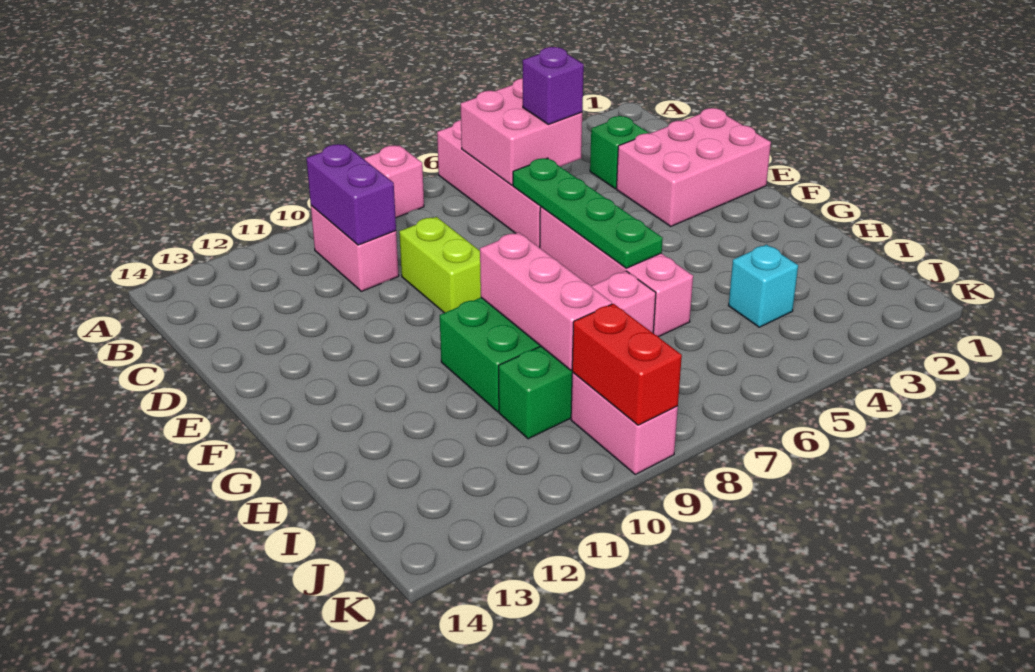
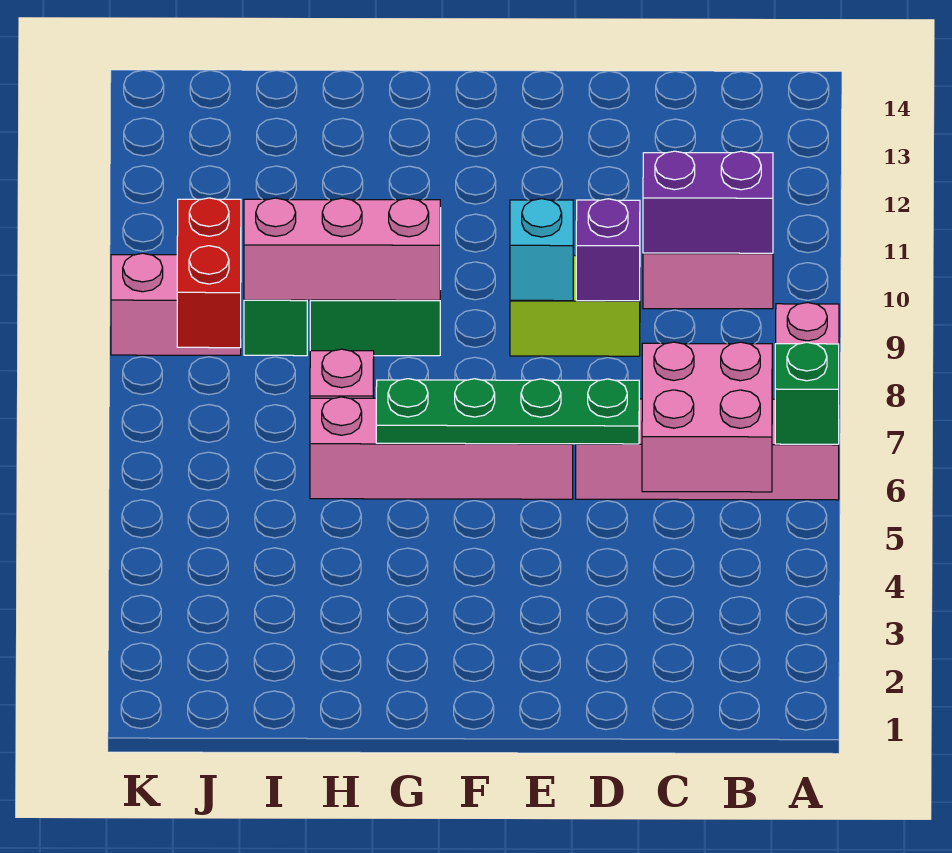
green 1x1 brick [590,116,648,189] -> green 1x1 brick moved to [775,342,839,444]
purple 1x1 brick [523,47,584,124] -> purple 1x1 brick moved to [576,199,640,301]
pink 2x3 brick [616,108,771,226] -> none
cyan 1x1 brick [729,245,798,327] -> cyan 1x1 brick moved to [510,199,573,301]
red 1x2 brick [572,304,682,425] -> red 1x2 brick turned to [177,198,241,348]

